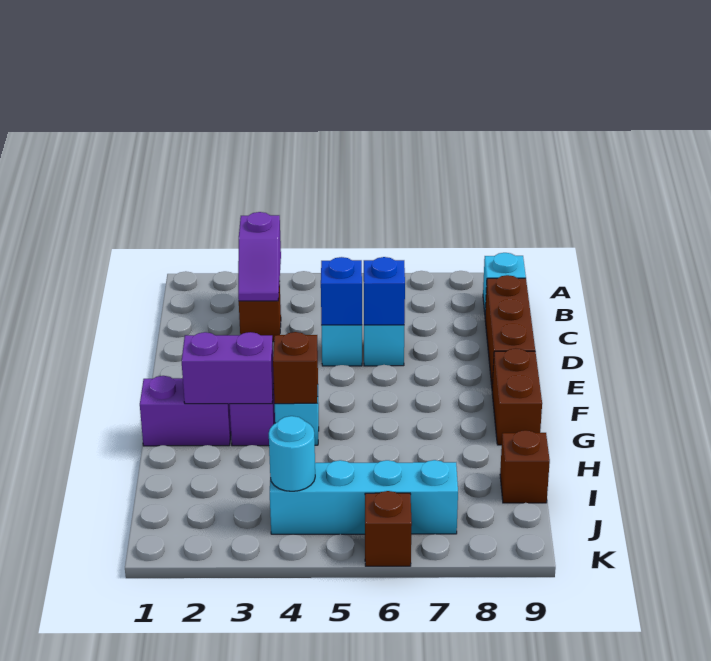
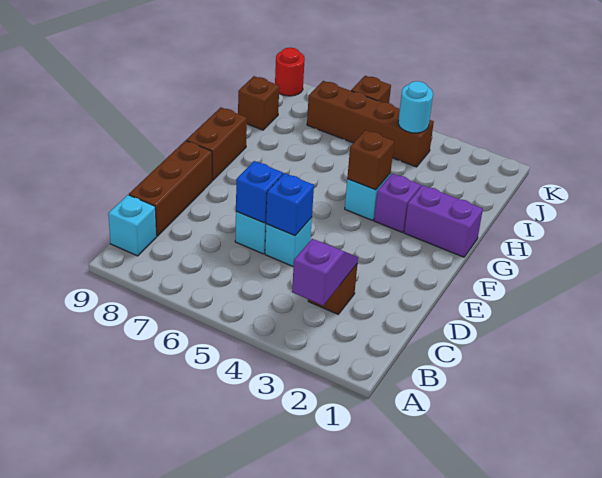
purple 1x2 brick [182,332,274,404] -> none
cyan 1x4 brick [270,460,458,534] -> brown 1x4 brick [307,81,434,167]
none -> red 1x1 round brick [275,48,305,96]

